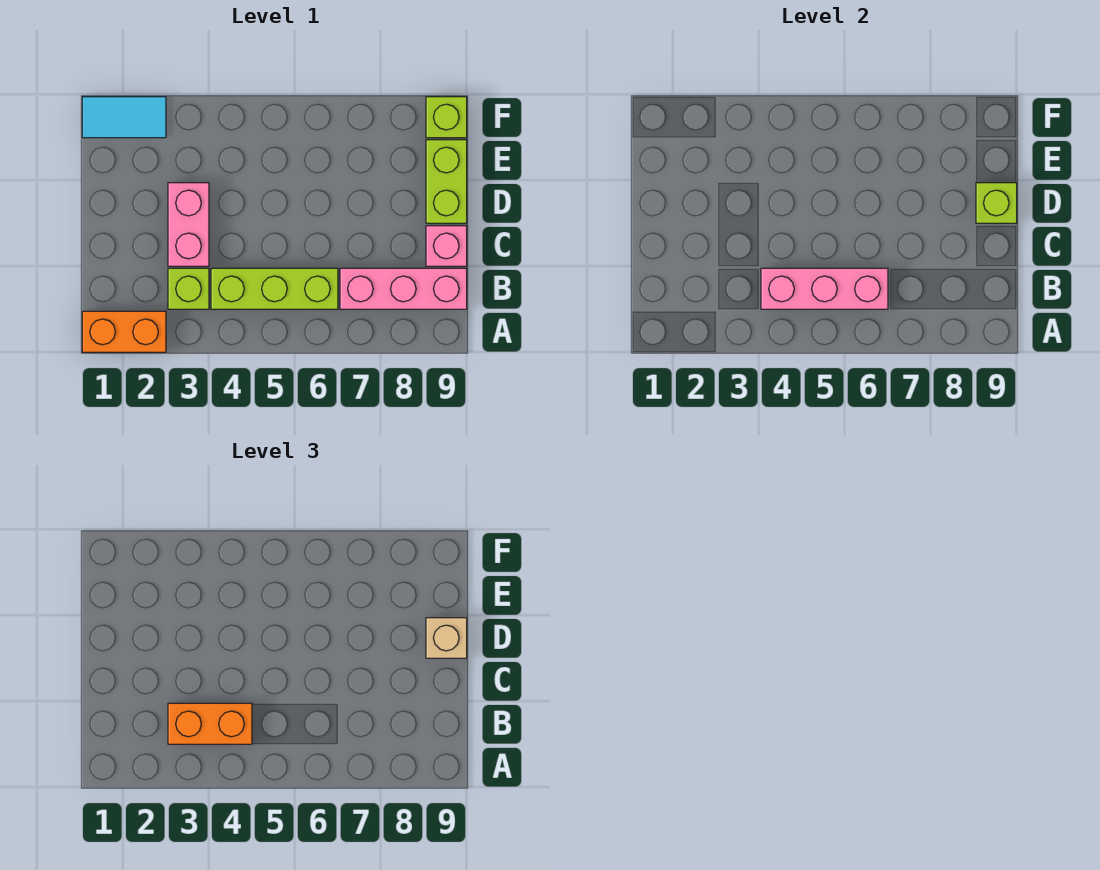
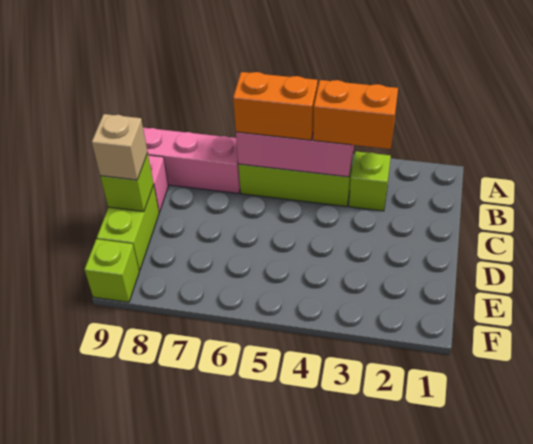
orange 1x2 brick [82,311,166,352] -> orange 1x2 brick moved to [233,72,318,140]
pink 1x2 brick [168,183,209,266] -> none
cyan 1x2 tile [82,97,166,138] -> none

